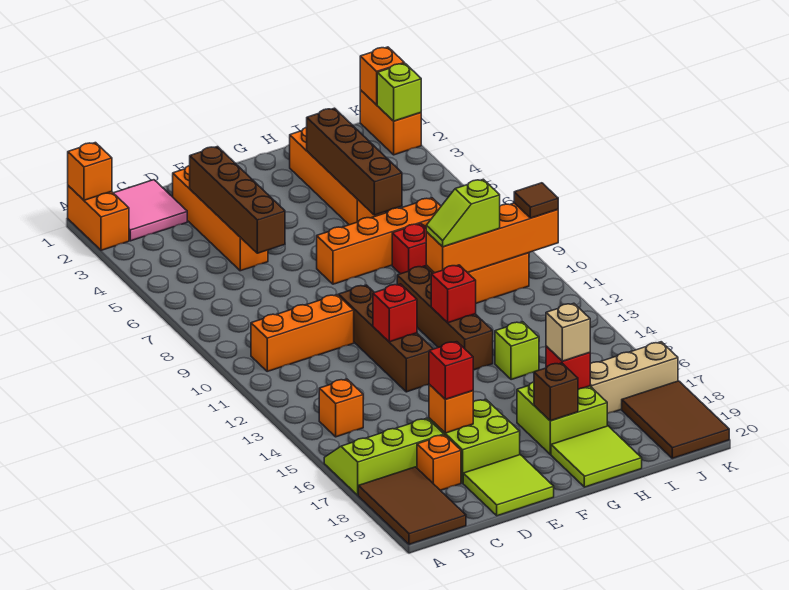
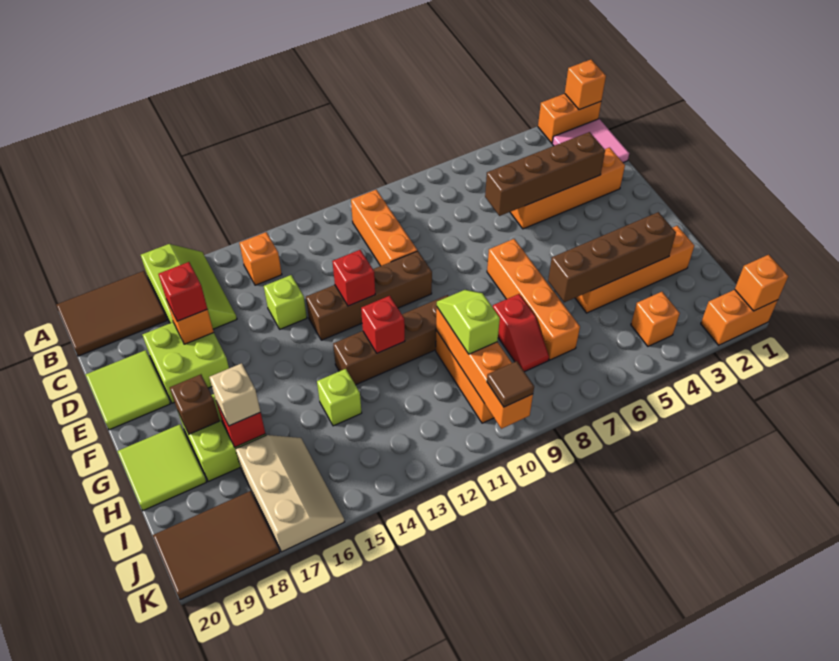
orange 1x1 brick [417,435,461,490] -> orange 1x1 brick moved to [631,292,680,346]
lime 1x1 brick [377,63,421,121] -> lime 1x1 brick moved to [264,275,307,329]

